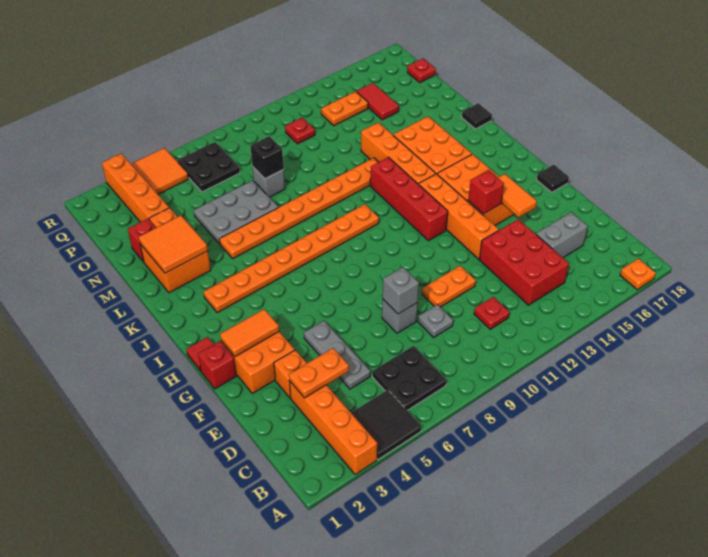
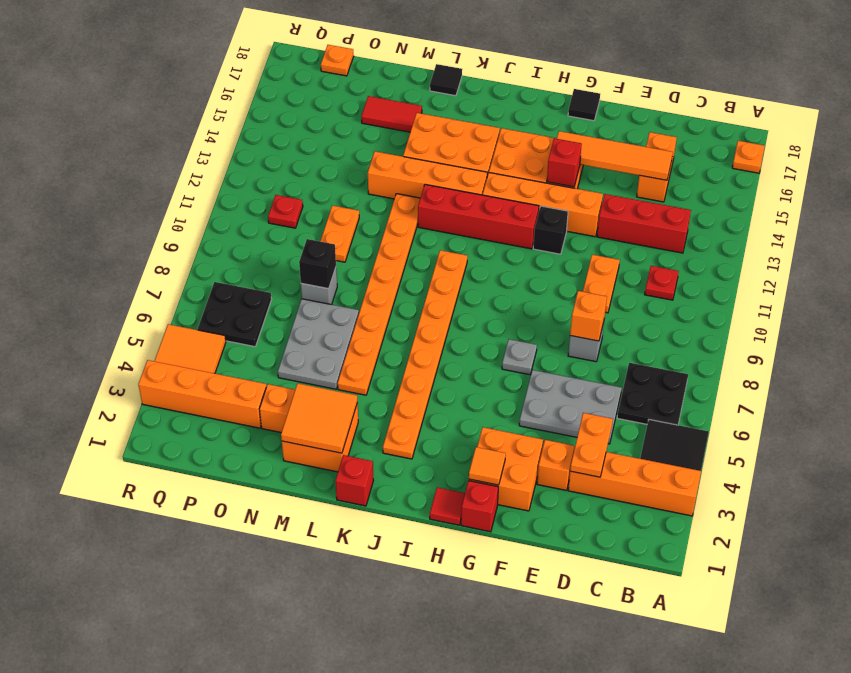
red 2x3 brick [479,219,569,305] -> red 1x3 brick [597,194,691,253]
grey 1x3 plate [304,321,371,389] -> grey 2x3 plate [519,370,622,444]
grey 1x1 plate [418,304,453,337] -> grey 1x1 plate moved to [502,339,537,375]
grey 1x2 brick [536,212,588,258] -> orange 1x2 brick [637,132,677,202]
grey 1x1 brick [382,267,419,314] -> orange 1x1 brick [570,291,607,341]
orange 1x2 tile [498,174,537,217] -> orange 1x4 tile [557,131,673,180]
orange 1x2 tile [220,309,279,357] -> orange 1x1 tile [469,447,506,485]
none -> black 1x1 brick [533,206,568,254]
red 1x1 brick [128,219,156,262] -> red 1x1 brick moved to [335,455,373,506]
red 1x2 tile [357,83,399,120] -> red 1x2 tile moved to [361,96,422,132]
orange 1x2 plate [321,91,368,126] -> orange 1x2 plate moved to [320,205,359,262]
red 1x1 plate [407,59,436,83] -> orange 1x1 plate [321,45,354,76]

